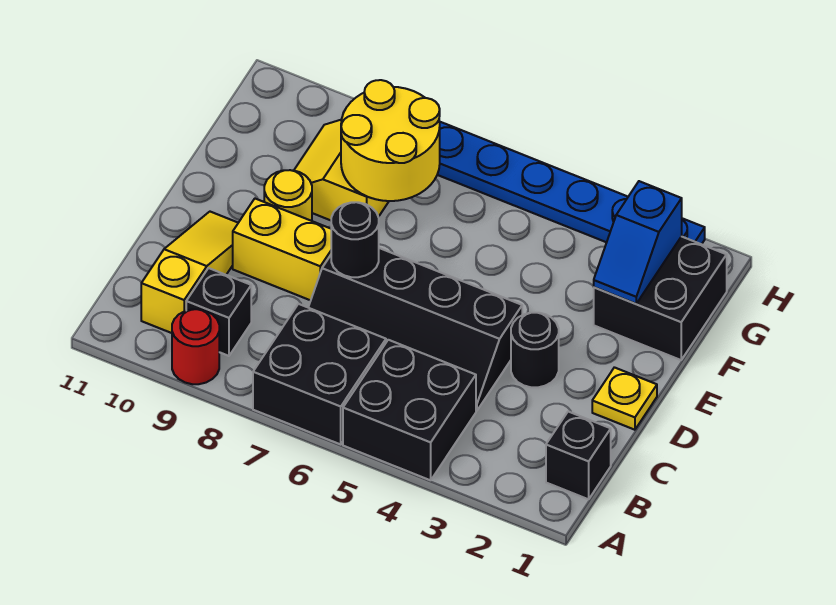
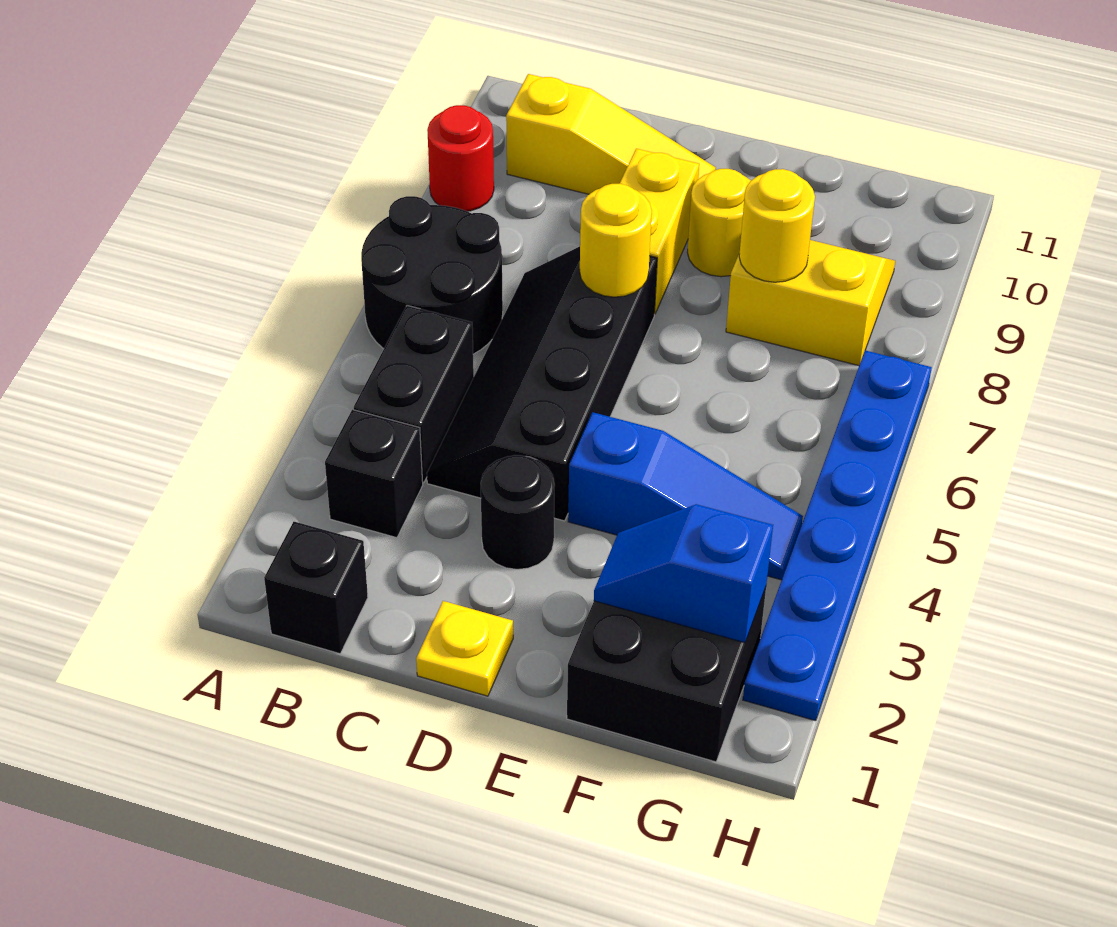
black 2x2 brick [343,340,476,480] -> black 1x2 brick [354,306,474,483]
black 2x2 brick [253,304,386,444] -> black 2x2 round brick [361,196,503,354]
black 1x1 brick [186,268,251,356] -> black 1x1 brick moved to [325,410,423,538]
black 1x1 round brick [331,202,379,277] -> yellow 1x1 round brick [580,184,652,297]
none -> blue 1x3 slope [568,412,803,580]
yellow 2x2 round brick [341,80,440,201] -> yellow 1x1 round brick [739,169,815,282]

